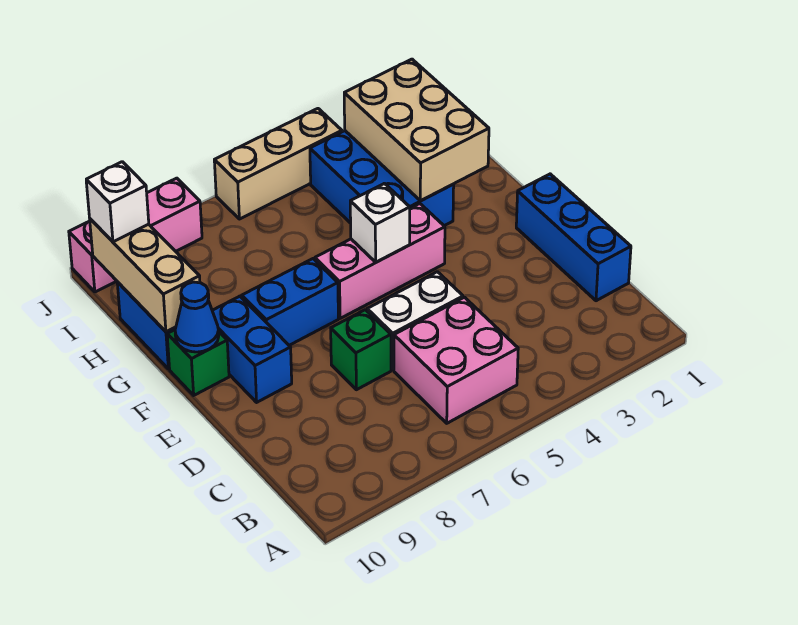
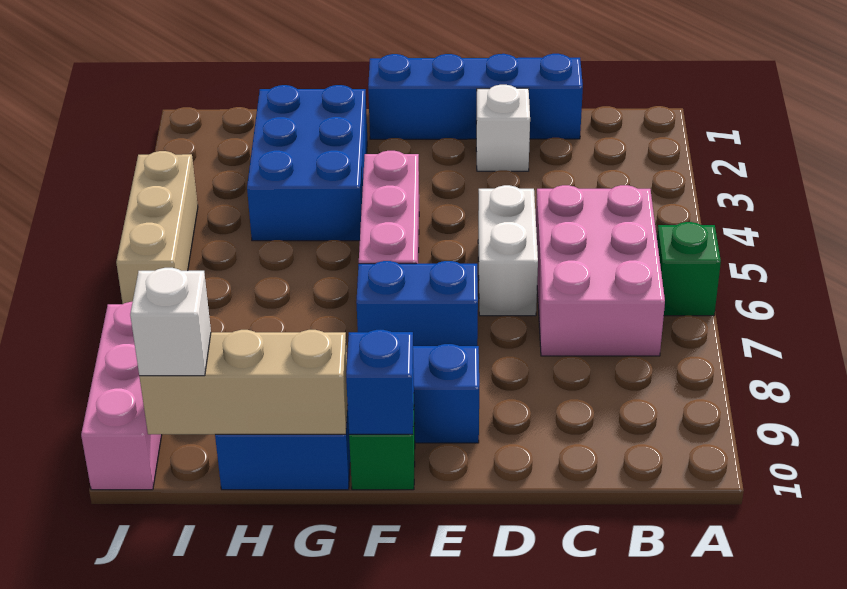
pink 2x2 brick [394,297,518,423] -> pink 2x3 brick [536,185,665,356]
blue 1x3 brick [516,174,631,301] -> blue 1x4 brick [368,54,583,139]
green 1x1 brick [331,310,391,390] -> green 1x1 brick moved to [657,222,721,316]
white 1x1 brick [350,183,410,262] -> white 1x1 brick moved to [476,85,530,171]
blue 1x2 brick [242,259,338,345] -> blue 1x2 brick turned to [356,261,478,346]
blue 1x1 cone [175,282,219,352] -> blue 1x1 brick [346,330,414,434]
tan 2x3 brick [344,59,489,201] -> none
blue 2x3 brick [310,131,454,226] -> blue 2x3 brick turned to [247,85,367,241]

